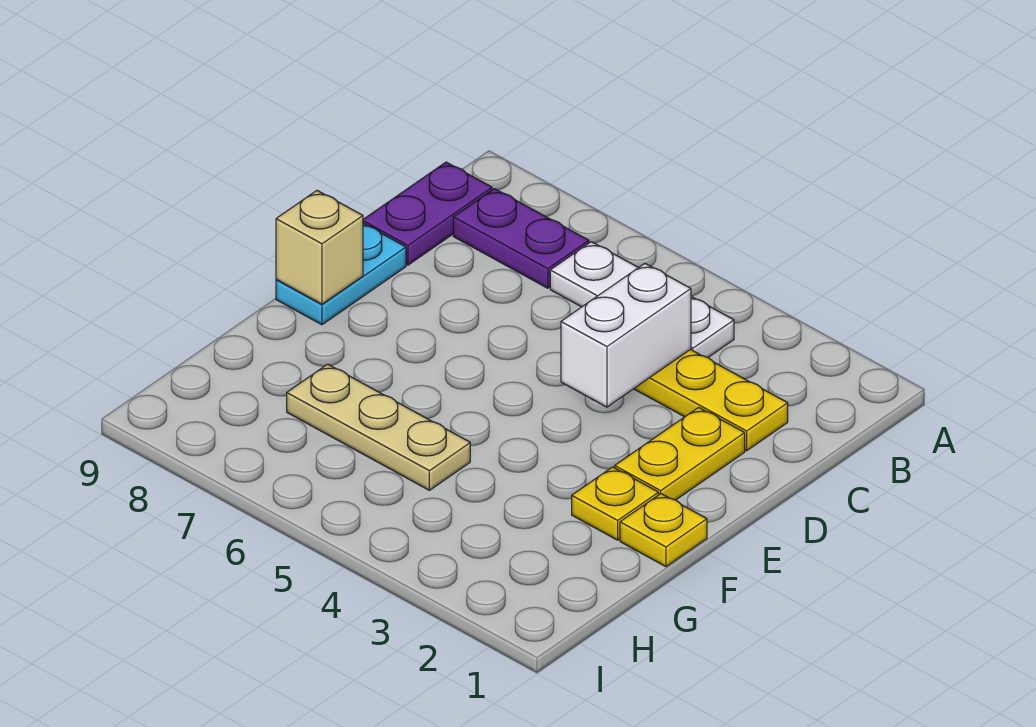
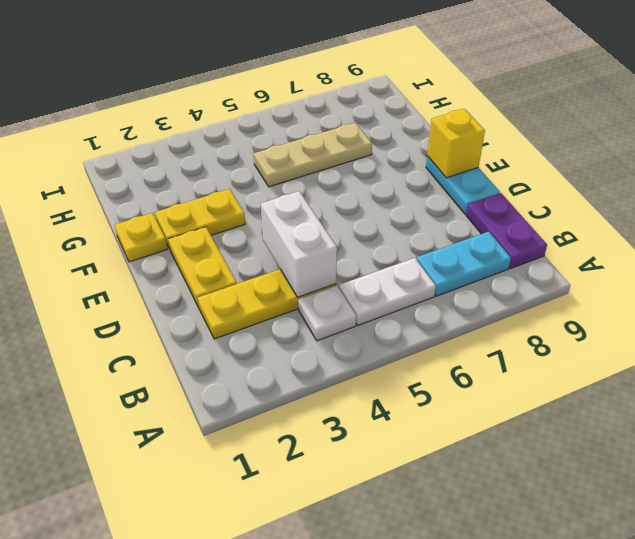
purple 1x2 plate [453,189,589,288] -> cyan 1x2 plate [417,232,511,296]
tan 1x1 brick [276,191,363,304] -> yellow 1x1 brick [427,109,485,178]
yellow 1x1 plate [572,467,659,540] -> yellow 1x2 plate [155,189,245,249]

